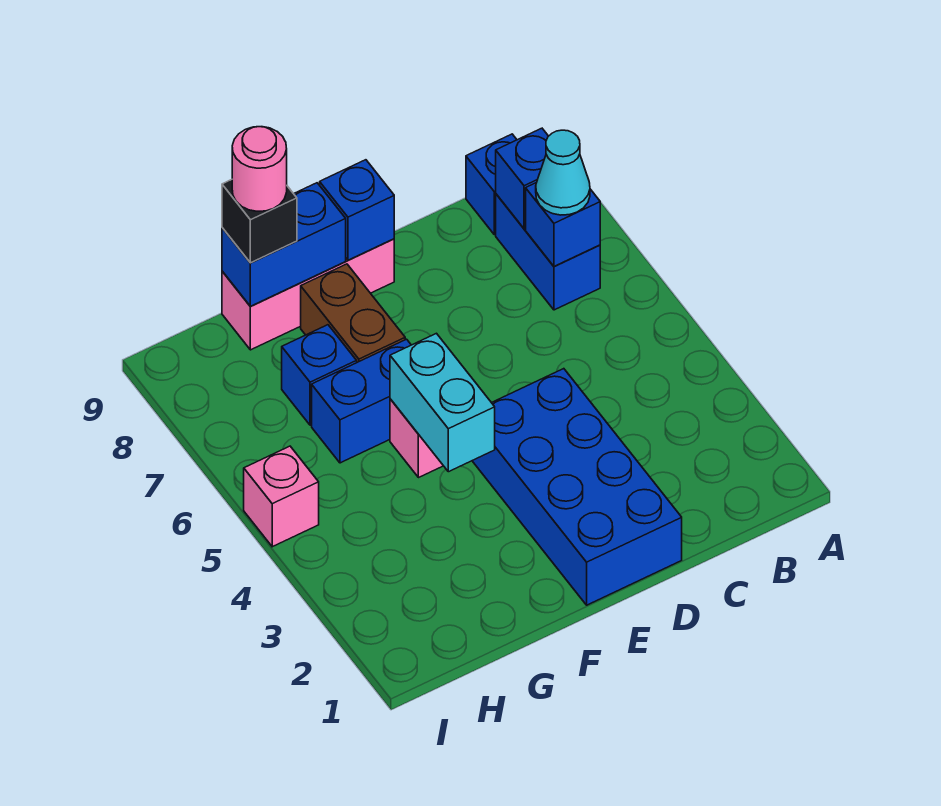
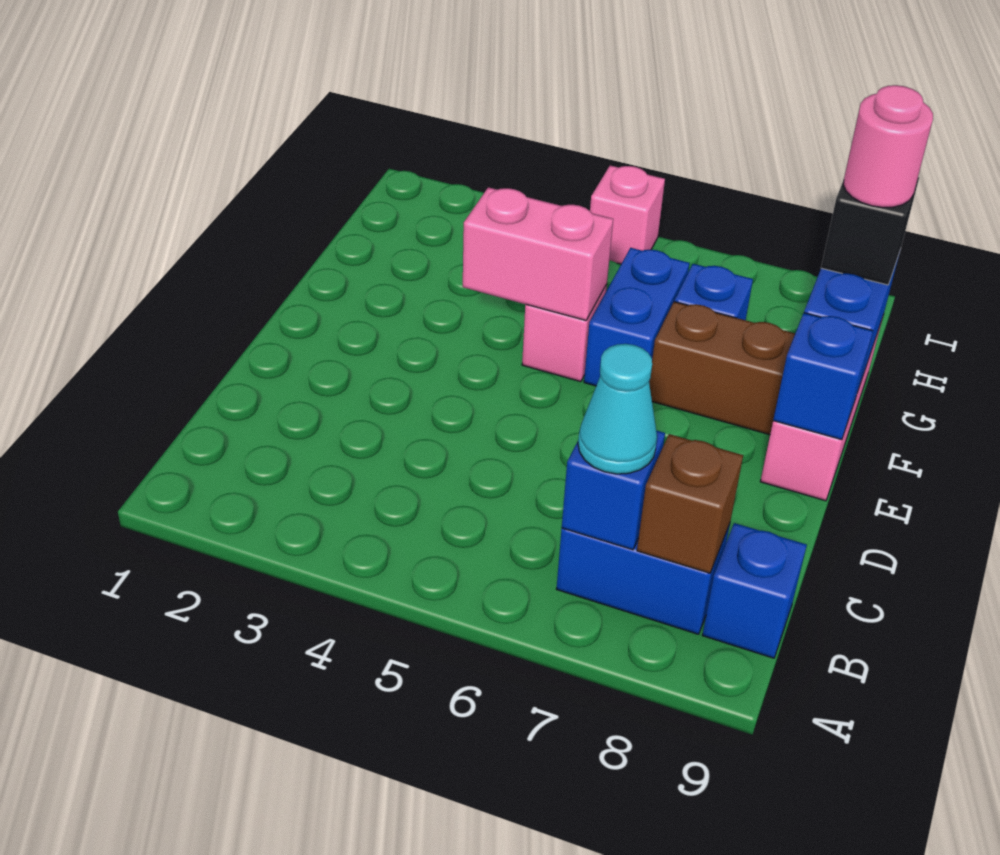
blue 1x1 brick [496,128,548,229] -> brown 1x1 brick [637,434,743,573]
blue 2x4 brick [472,369,682,605] -> none
cyan 1x2 brick [390,333,495,472] -> pink 1x2 brick [463,187,613,320]

